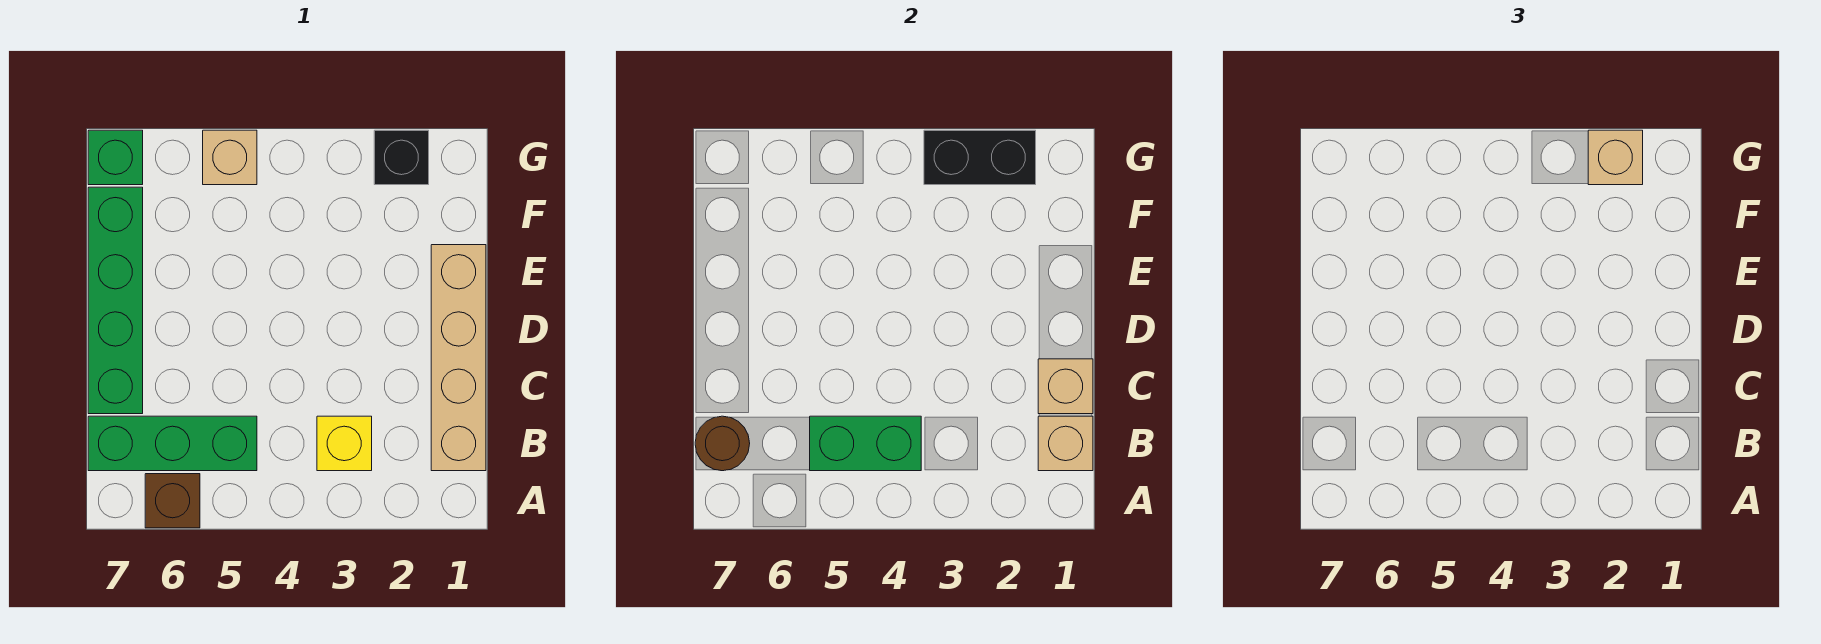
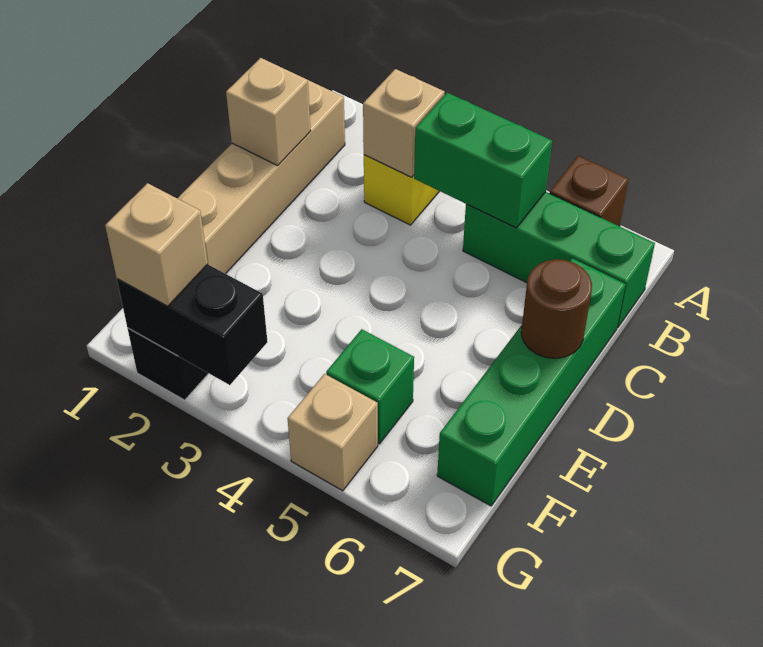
tan 1x1 brick [1038,416,1093,471] -> tan 1x1 brick moved to [363,69,445,177]
brown 1x1 round brick [695,416,750,471] -> brown 1x1 round brick moved to [521,259,592,358]
green 1x1 brick [88,130,143,185] -> green 1x1 brick moved to [326,329,414,444]

